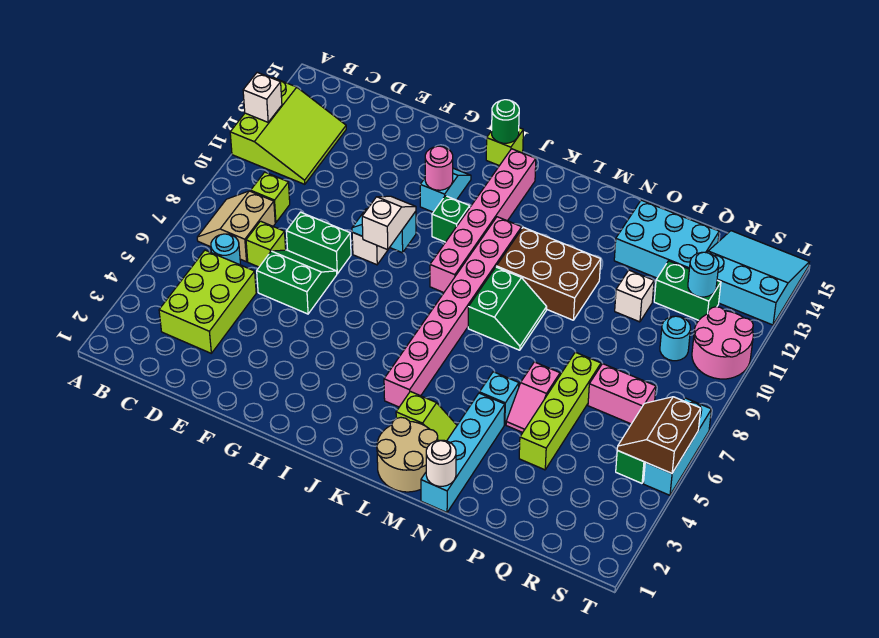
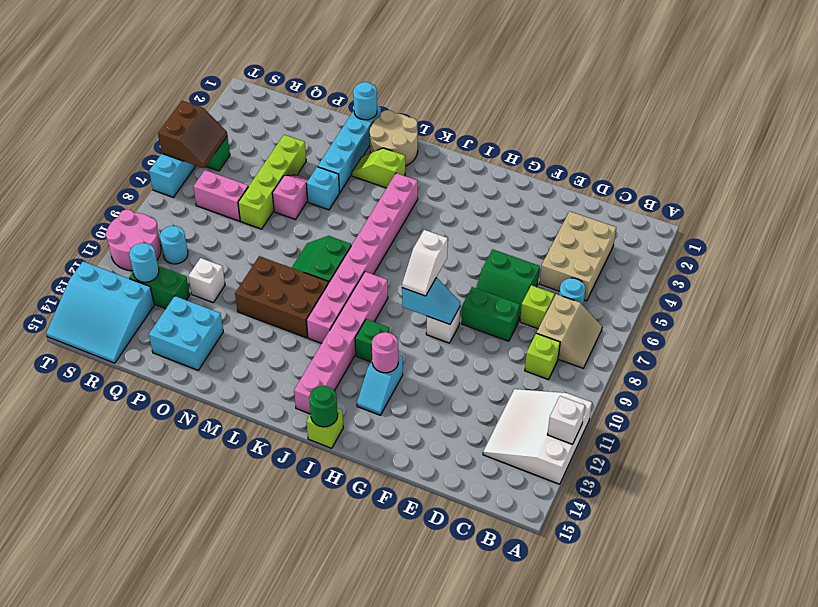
lime 3x3 slope [230,78,346,184] -> white 3x3 slope [483,389,592,484]
lime 2x3 brick [159,250,256,353] -> tan 2x3 brick [540,211,616,301]
white 1x1 round brick [426,440,456,486] -> cyan 1x1 round brick [353,82,377,120]
cyan 2x3 brick [614,200,719,278] -> cyan 2x2 brick [149,296,223,370]

